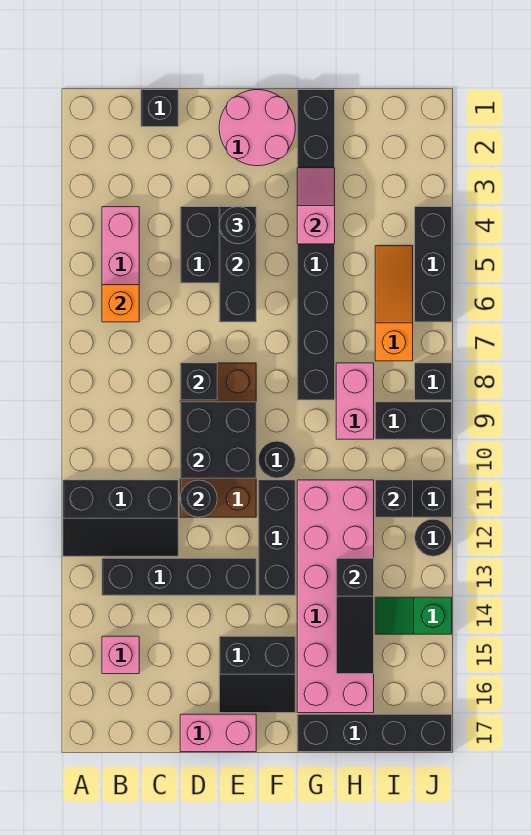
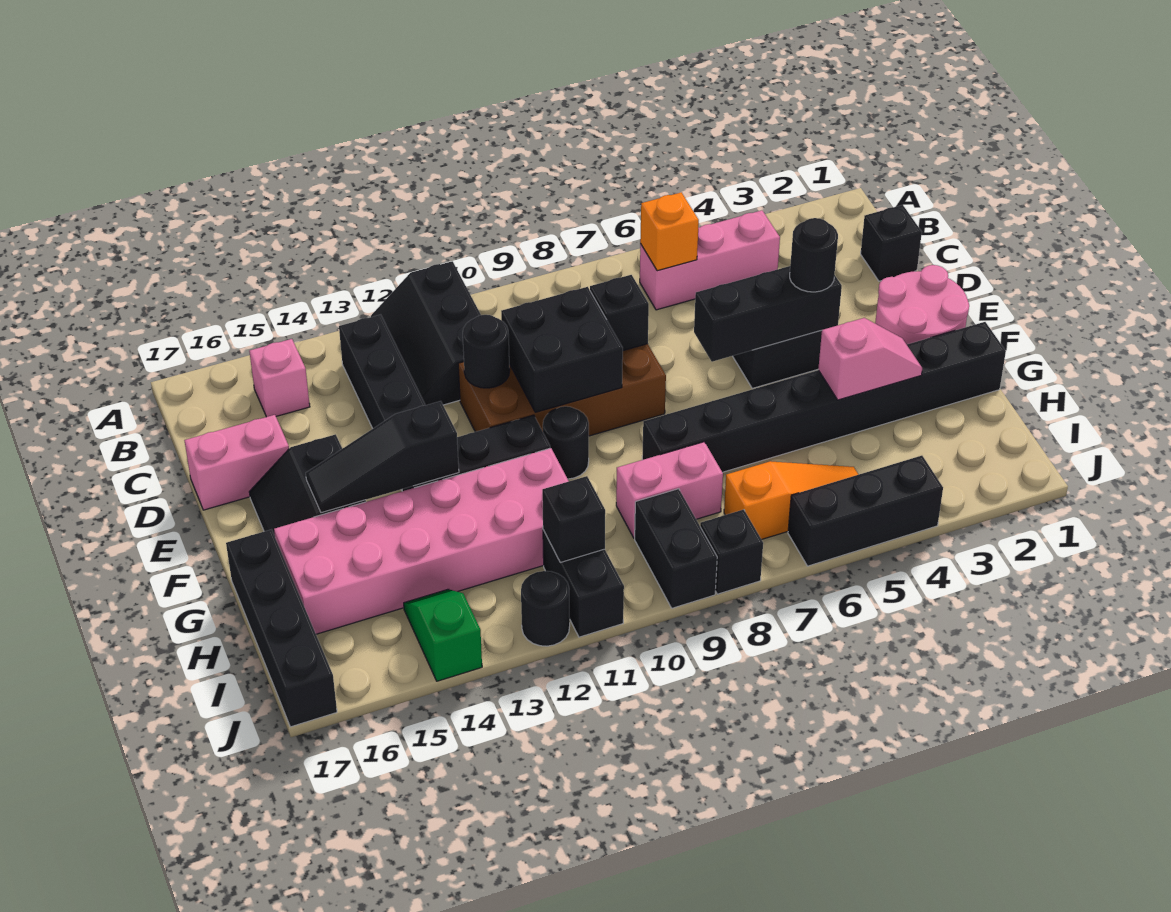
pink 1x2 brick [180,714,256,752] -> pink 1x2 brick turned to [184,415,289,510]
black 1x3 slope [336,558,374,674] -> black 1x3 slope moved to [306,401,459,513]

